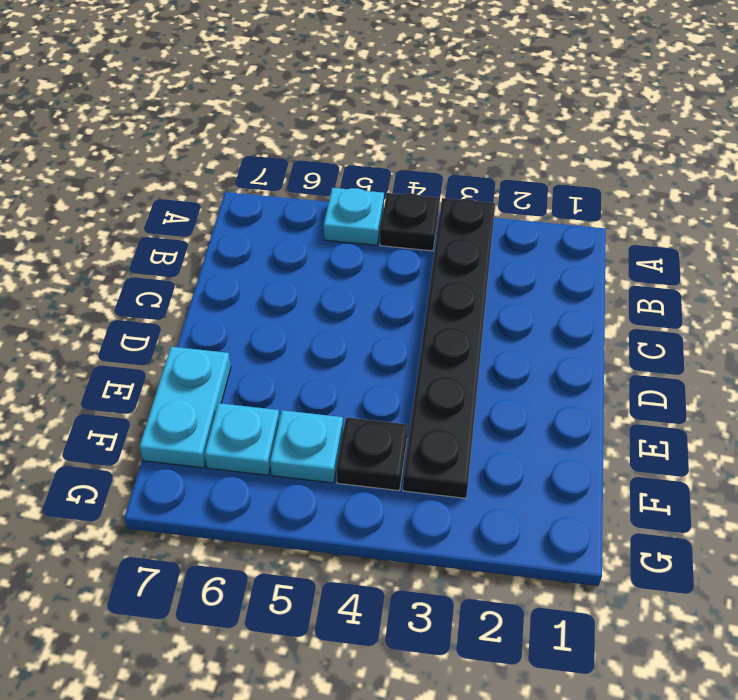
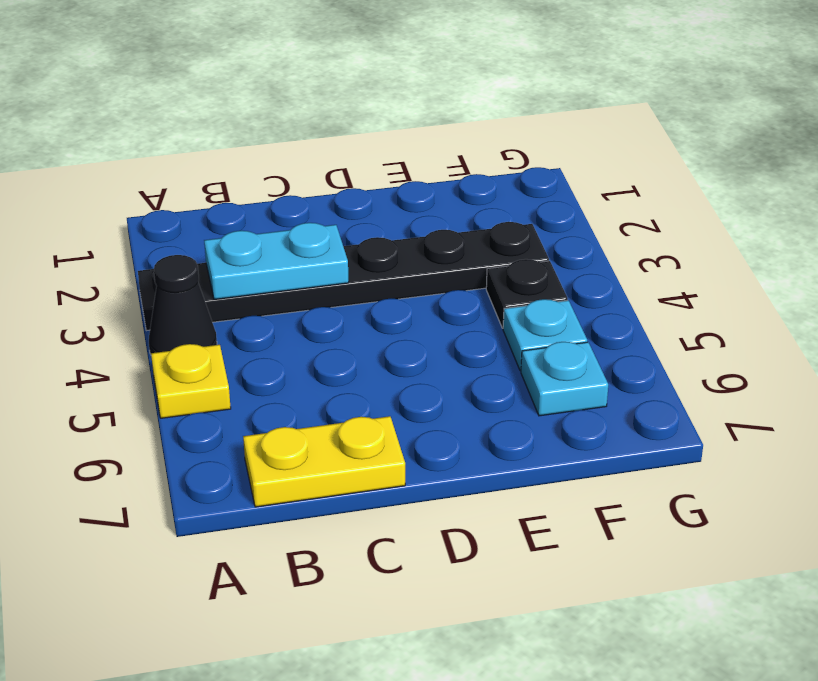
black 1x1 plate [380,193,439,251] -> black 1x1 cone [149,255,217,354]
cyan 1x1 plate [324,188,384,245] -> yellow 1x1 plate [151,344,231,418]
none -> yellow 1x2 plate [243,416,405,507]
cyan 1x2 plate [139,347,231,468] -> cyan 1x2 plate moved to [204,223,349,299]

